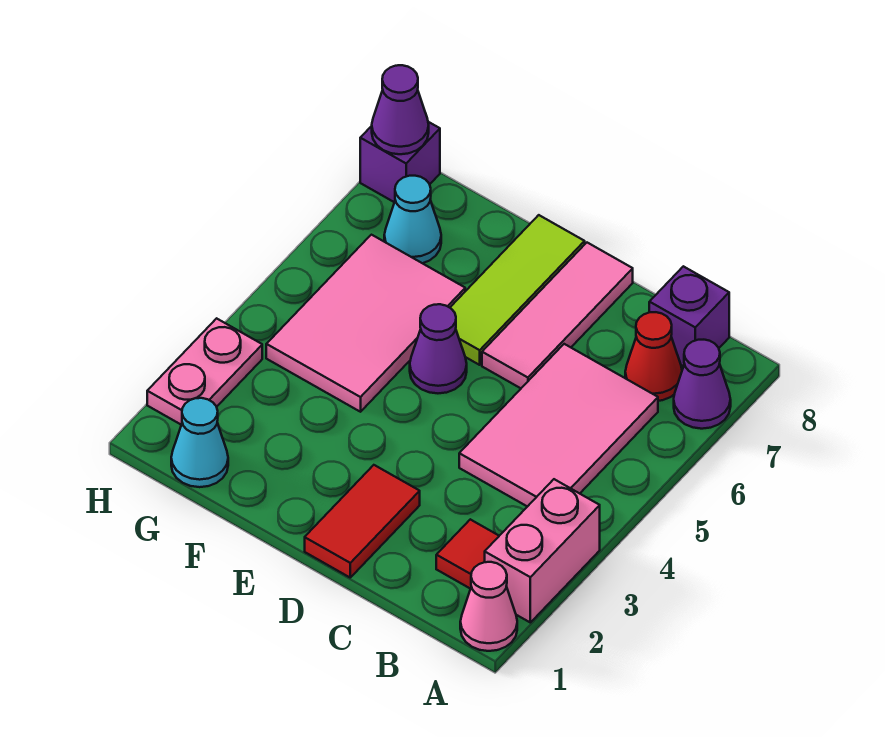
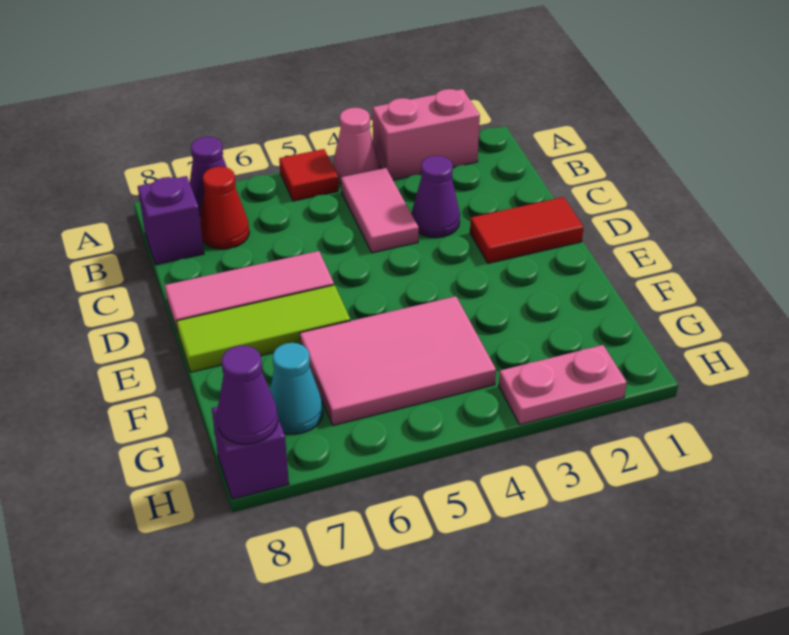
pink 1x1 cone [460,562,517,651] -> pink 1x1 cone moved to [333,108,379,183]
red 1x1 tile [436,519,499,589] -> red 1x1 tile moved to [279,149,338,201]
pink 2x3 tile [459,344,658,507] -> pink 1x2 tile [341,168,419,253]
purple 1x1 cone [410,304,467,393] -> purple 1x1 cone moved to [412,156,460,238]
cyan 1x1 cone [171,398,228,487] -> none

